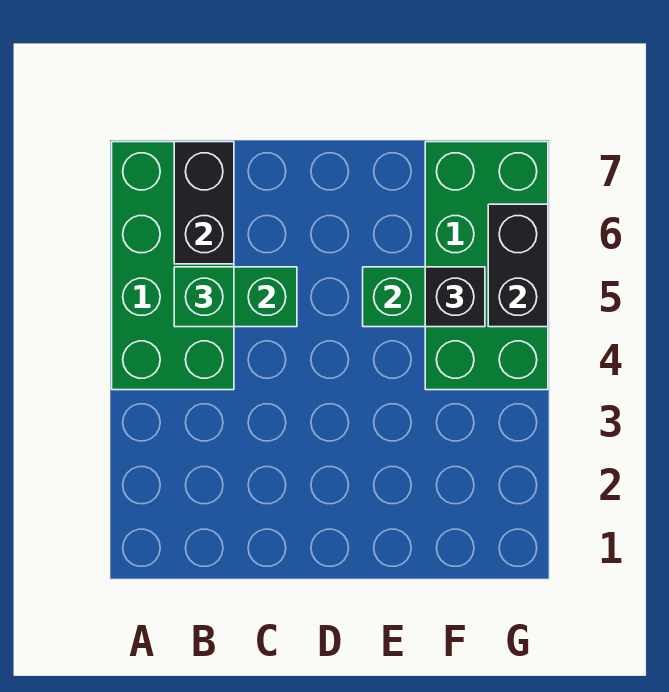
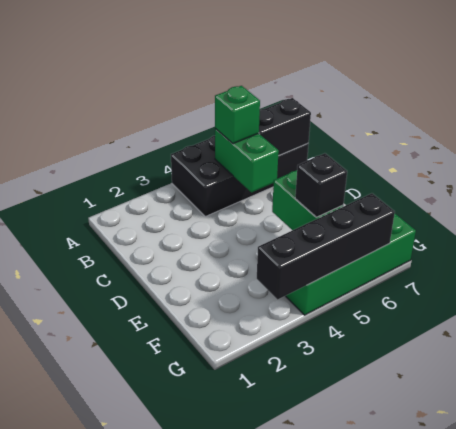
green 2x4 brick [112,142,234,390] -> black 2x4 brick [171,136,309,217]
black 1x2 brick [488,204,548,327] -> black 1x4 brick [257,193,395,299]

